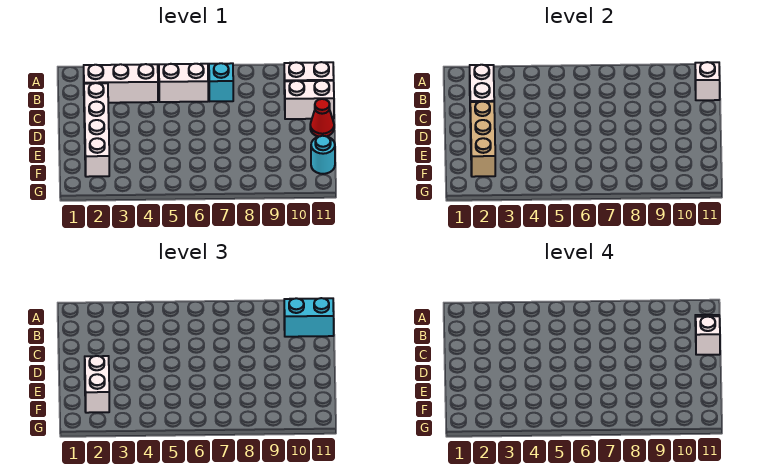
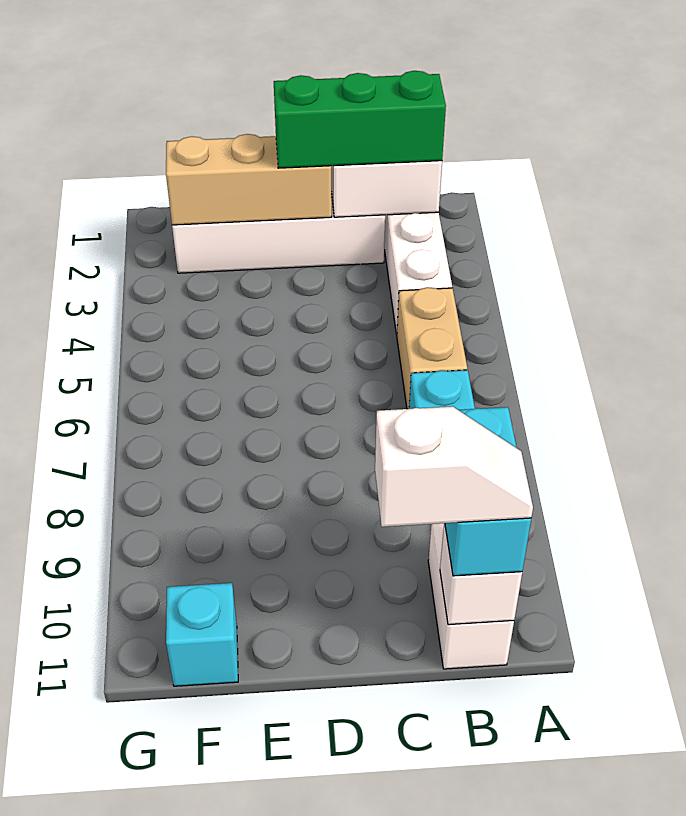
none -> green 1x3 brick [274,71,446,168]
white 1x2 brick [159,64,208,102] -> tan 1x2 brick [397,287,467,409]
white 1x2 brick [285,81,334,119] -> none
red 1x1 cone [310,99,334,137] -> none
white 1x2 brick [85,356,109,413] -> none
cyan 1x1 round brick [311,136,335,174] -> cyan 1x1 brick [166,583,238,686]

